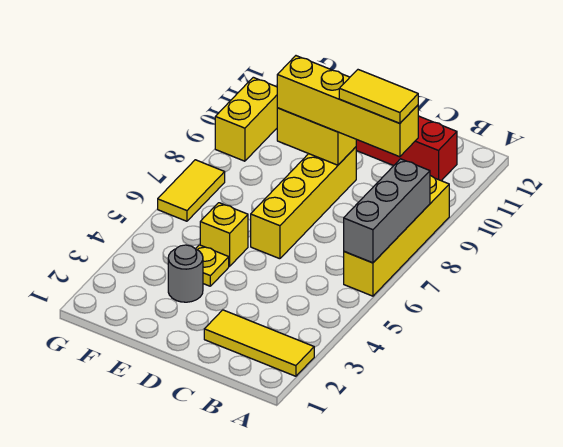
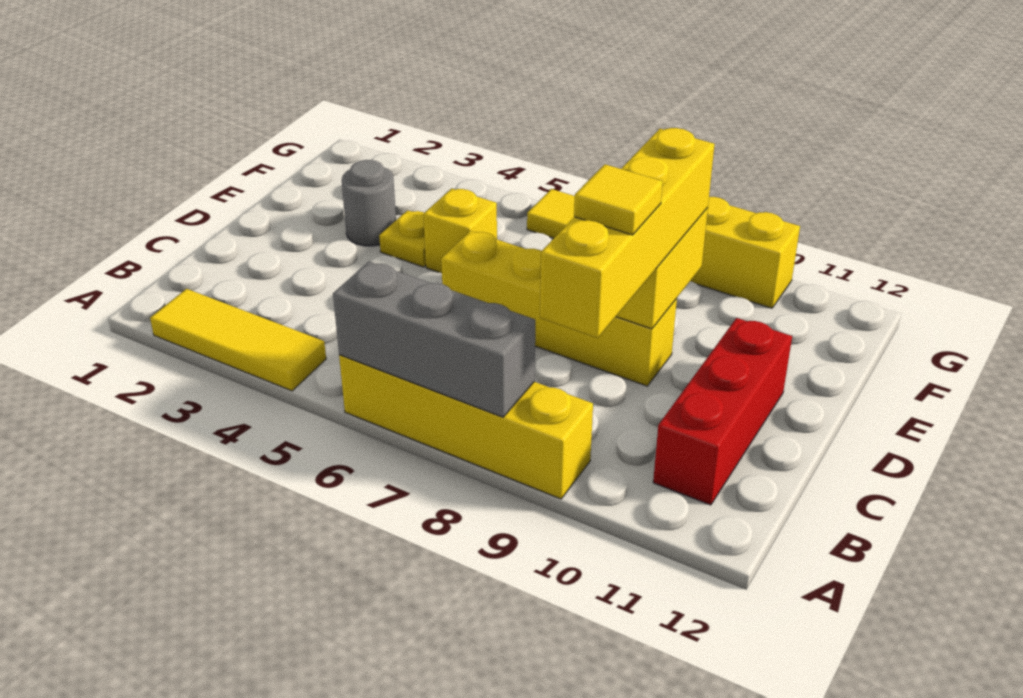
yellow 1x3 tile [204,310,314,376] -> yellow 1x3 tile turned to [150,289,326,391]
yellow 1x2 tile [339,70,418,123] -> yellow 1x1 tile [574,164,663,235]

